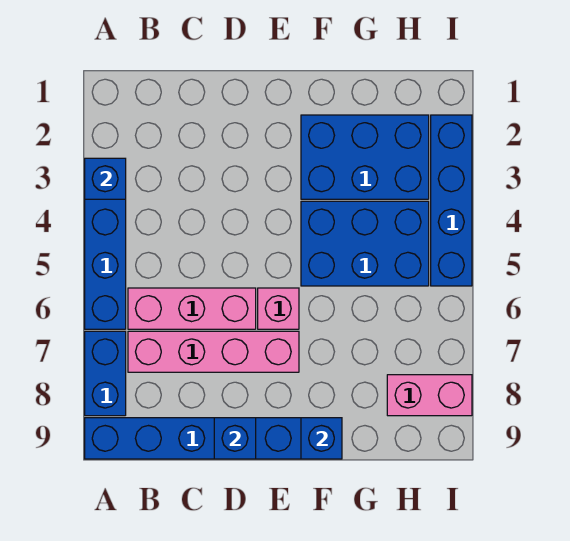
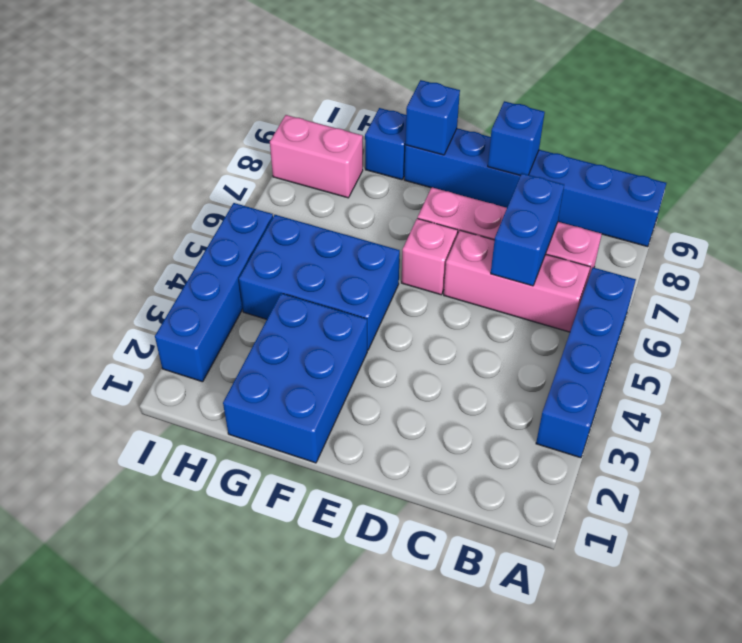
blue 1x1 brick [85,158,126,199] -> blue 1x1 brick moved to [365,108,406,180]
blue 1x2 brick [85,331,126,416] -> blue 1x2 brick moved to [491,173,564,286]
blue 2x3 brick [301,115,429,199] -> blue 2x3 brick turned to [223,293,367,463]

